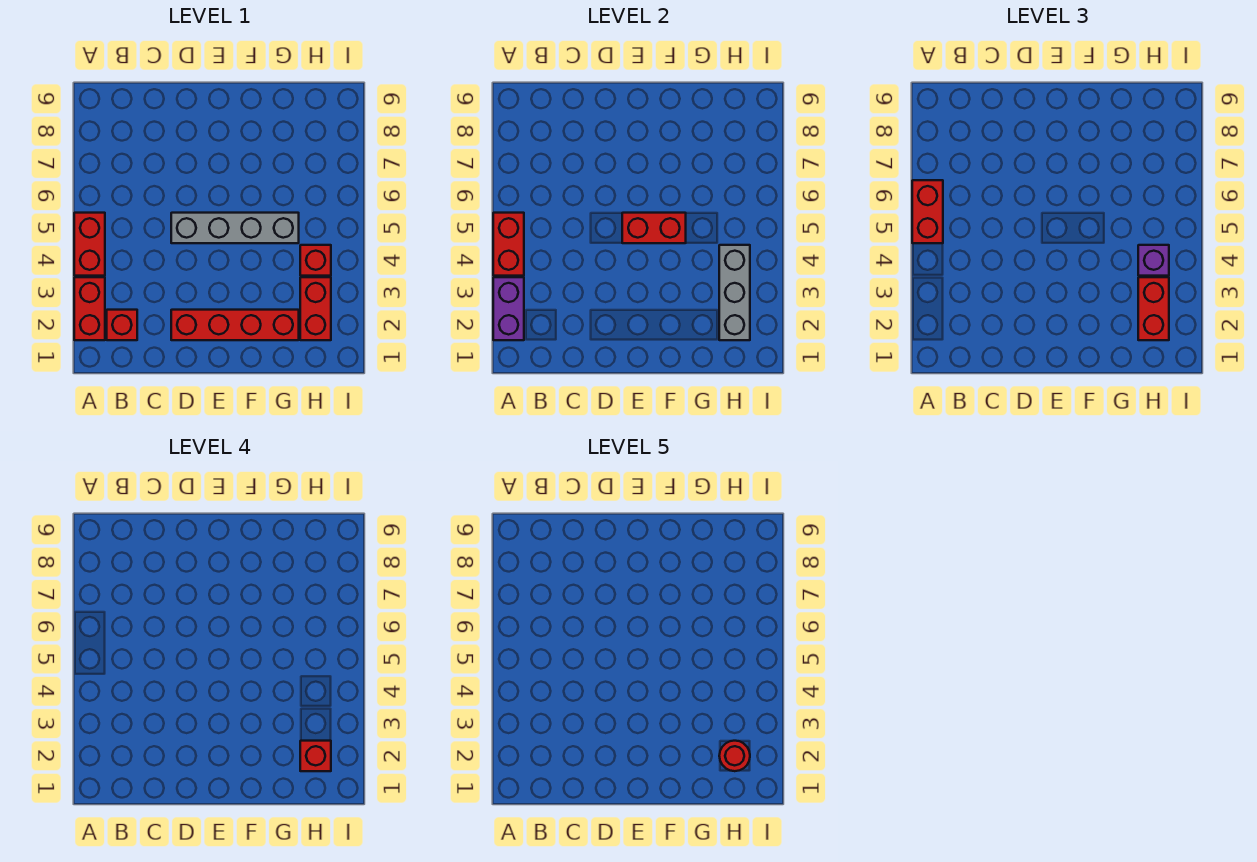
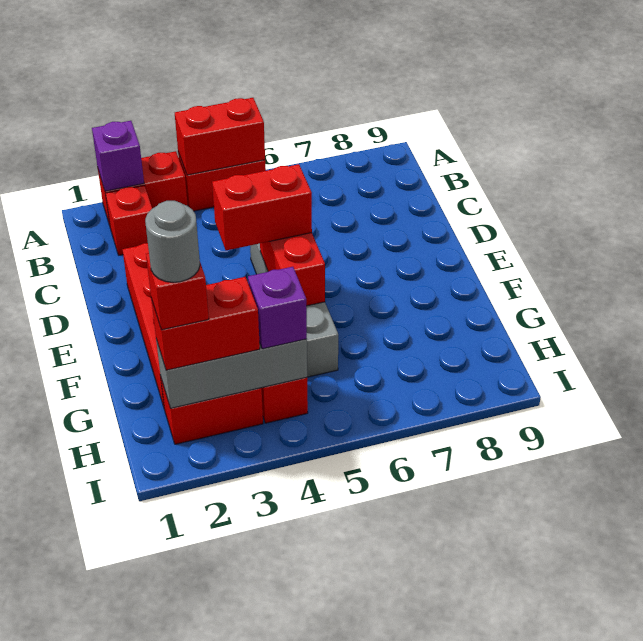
purple 1x2 brick [493,277,524,340] -> purple 1x1 brick [92,121,144,191]
red 1x2 brick [912,180,943,243] -> red 1x2 brick moved to [212,164,312,250]
red 1x1 round brick [719,741,750,771] -> grey 1x1 round brick [145,201,200,282]

